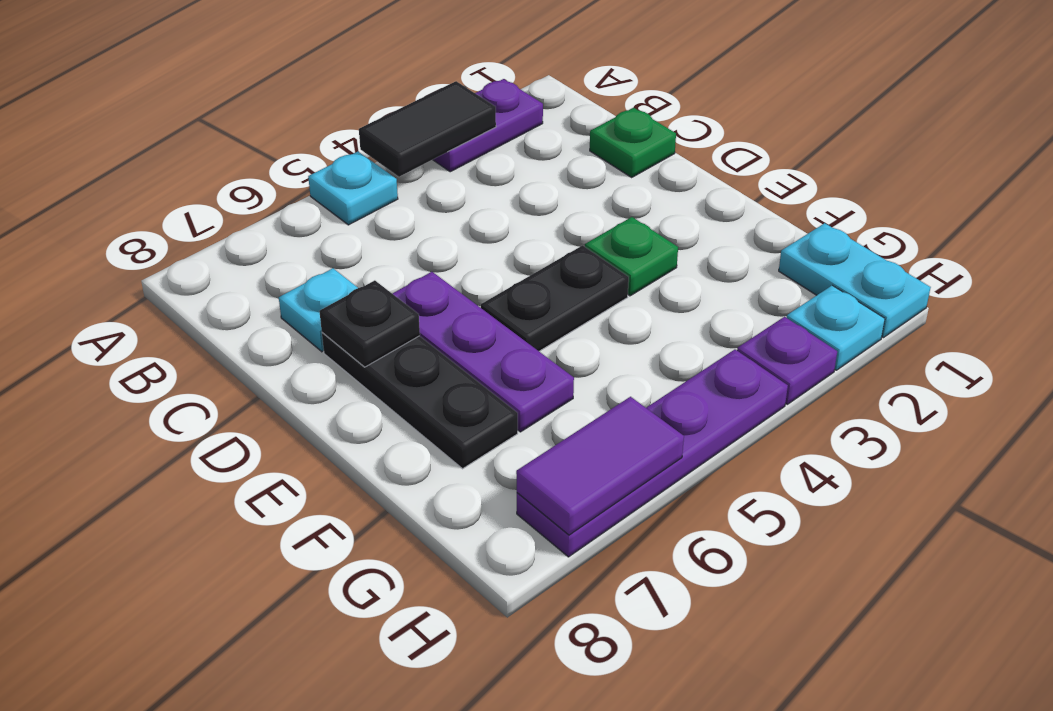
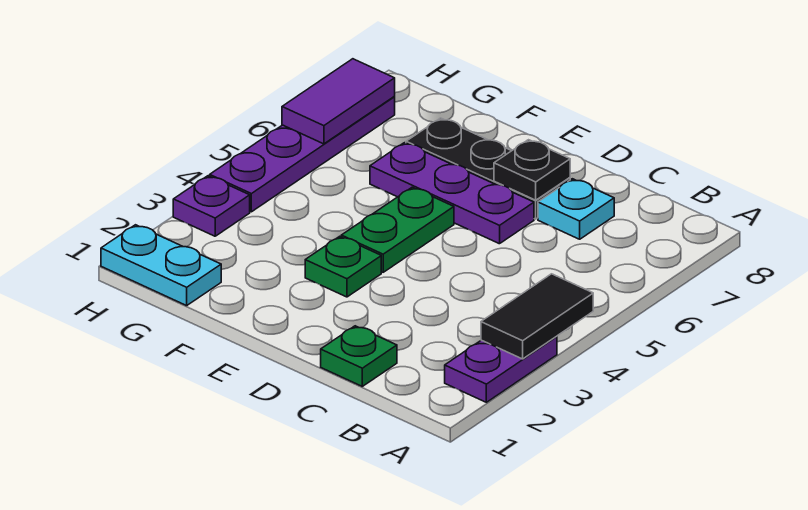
cyan 1x1 plate [308,152,398,225] -> none
black 1x2 plate [481,245,629,351] -> green 1x2 plate [341,187,454,272]
cyan 1x1 plate [787,285,885,370] -> none

